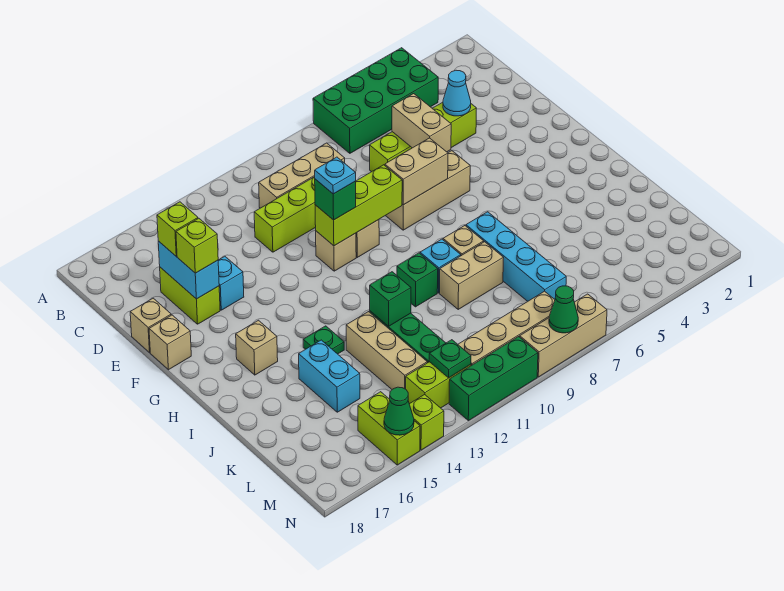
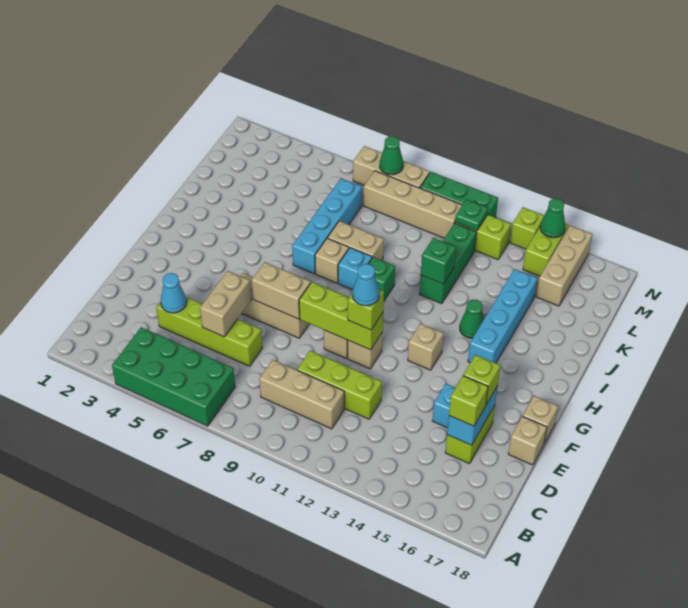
green 1x1 brick [315,179,356,220] -> lime 1x1 brick [348,289,384,330]
cyan 1x1 plate [315,157,356,194] -> cyan 1x1 cone [353,264,379,306]
tan 1x1 brick [236,320,278,375] -> tan 1x1 brick moved to [408,323,443,370]
green 1x1 plate [303,326,344,354] -> green 1x1 cone [460,299,484,338]
tan 1x3 brick [346,312,427,389] -> tan 1x3 brick moved to [536,226,593,306]
cyan 1x2 brick [299,340,360,412] -> cyan 1x4 brick [468,269,537,363]

